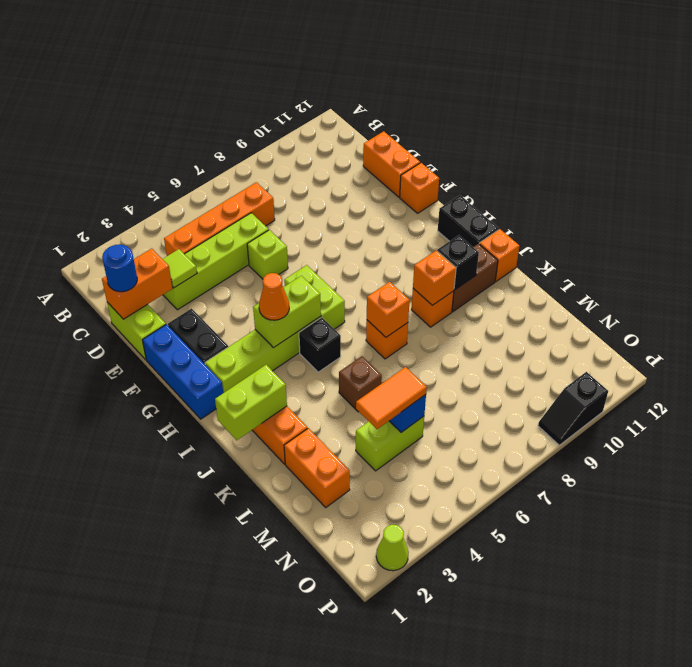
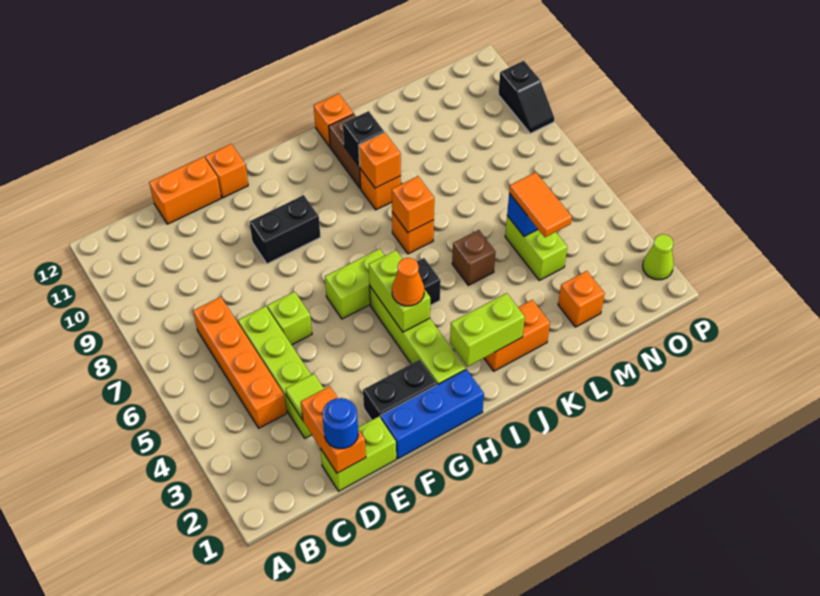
black 1x2 brick [438,195,499,247] -> black 1x2 brick moved to [249,195,321,264]
lime 1x2 brick [215,365,287,440] -> lime 1x2 brick turned to [450,293,525,367]
orange 1x2 brick [284,428,350,507] -> orange 1x1 brick [558,271,605,327]

